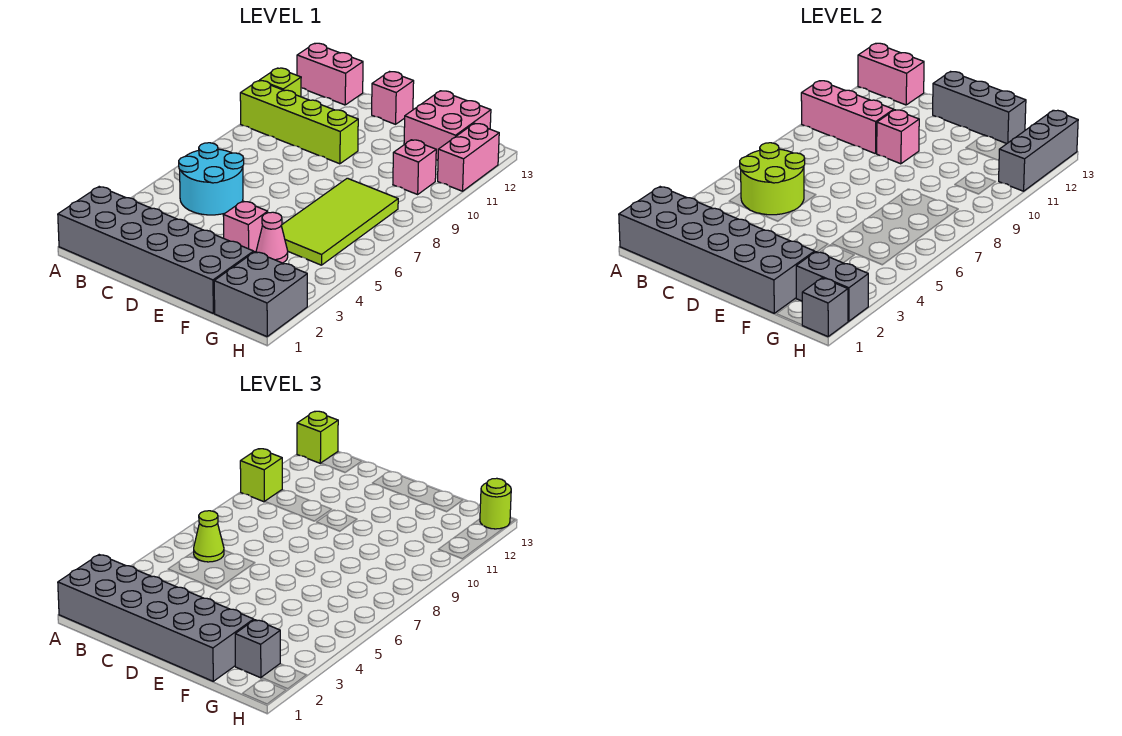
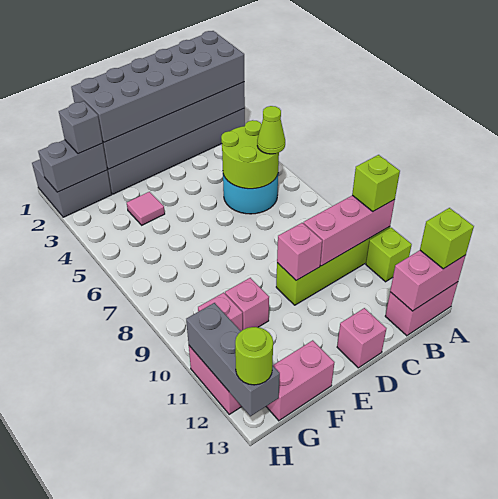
grey 1x3 brick [933,72,1026,144] -> none
pink 1x1 brick [223,201,268,252] -> pink 1x1 brick moved to [225,278,269,330]
pink 1x1 cone [256,212,288,263] -> pink 1x1 tile [127,192,165,225]
lime 2x4 tile [281,178,398,265] -> none
pink 2x2 brick [404,91,491,160] -> pink 1x2 brick [266,340,335,421]
grey 1x1 brick [802,278,848,337] -> none

